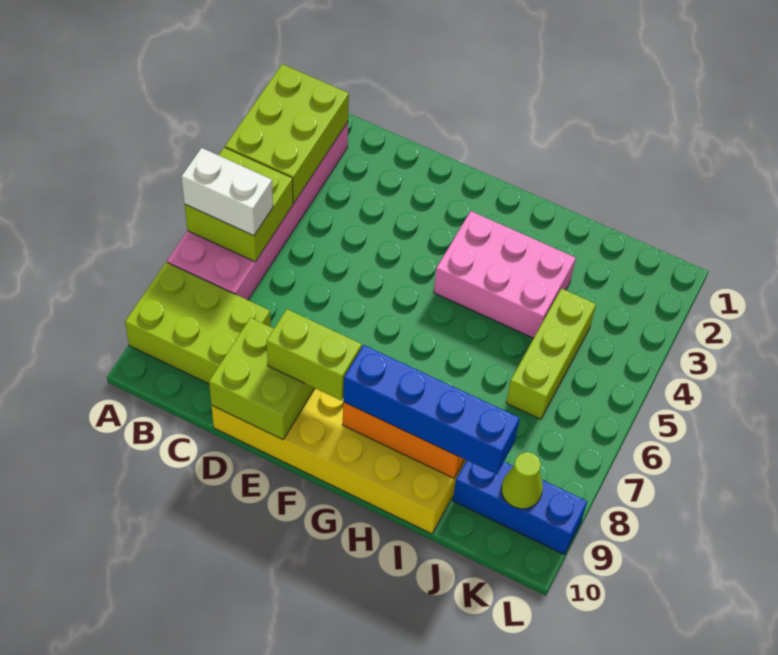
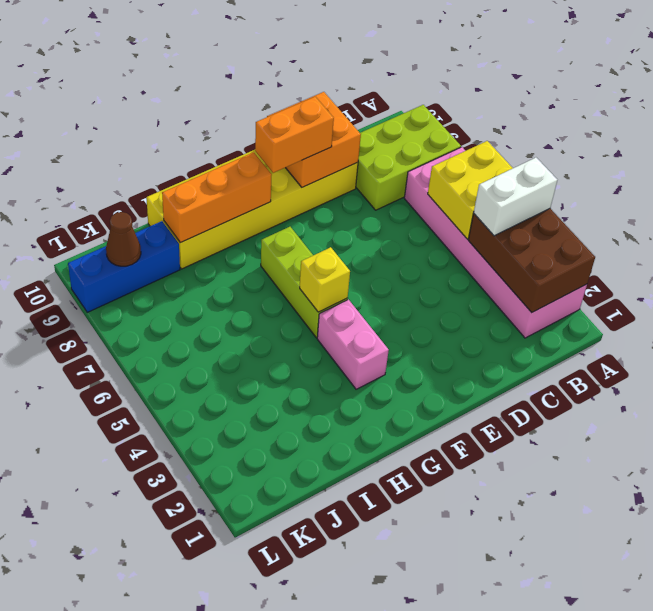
lime 2x3 brick [225,64,349,203] -> brown 2x3 brick [468,209,595,312]
lime 2x2 brick [185,147,293,262] -> yellow 2x2 brick [428,141,513,239]
white 1x2 brick [182,148,273,236] -> white 1x2 brick moved to [474,158,557,236]
lime 2x2 brick [209,318,315,440] -> orange 2x2 brick [267,92,361,187]
lime 1x2 brick [267,309,362,400] -> orange 1x2 brick [255,97,334,173]
pink 2x3 brick [434,211,576,338] -> pink 1x2 brick [317,300,389,389]
none -> yellow 1x1 brick [300,247,350,312]
blue 1x4 brick [343,345,520,474] -> none
lime 1x3 brick [506,289,596,419] -> lime 1x3 brick moved to [261,227,348,338]
lime 1x1 cone [501,452,543,509] -> brown 1x1 cone [106,212,141,266]

